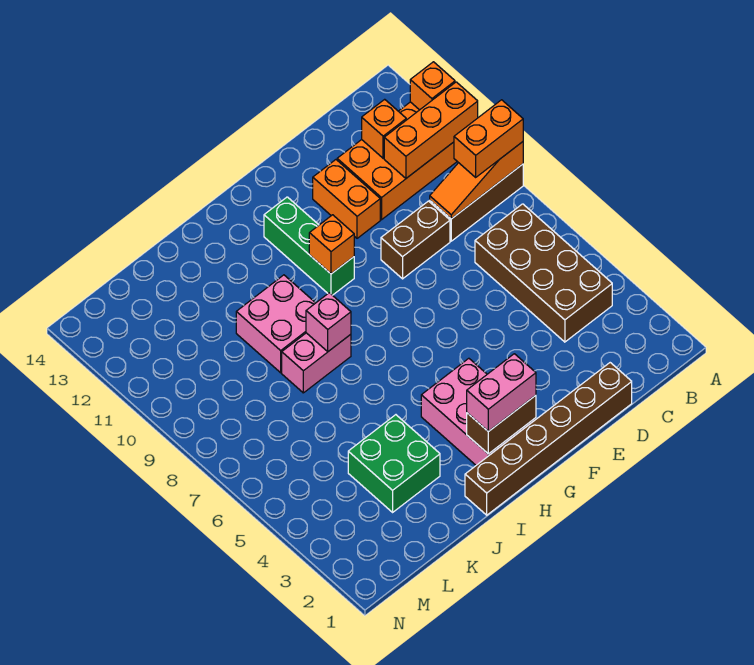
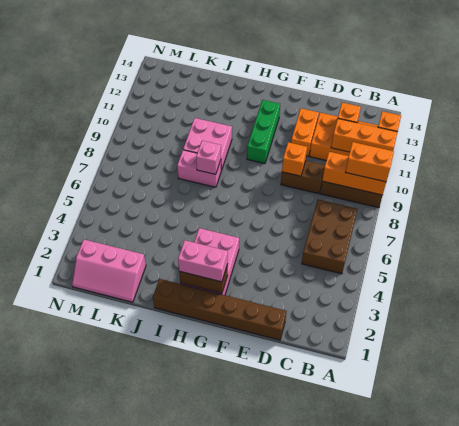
orange 1x3 slope [430,142,523,219] -> orange 1x3 brick [322,152,386,195]
brown 2x4 brick [475,204,612,342] -> brown 2x3 brick [302,200,358,274]
orange 1x1 brick [309,215,354,274] -> orange 1x1 brick moved to [282,142,307,176]
green 2x2 brick [348,415,440,512] -> none
none -> pink 2x3 slope [72,240,146,302]

